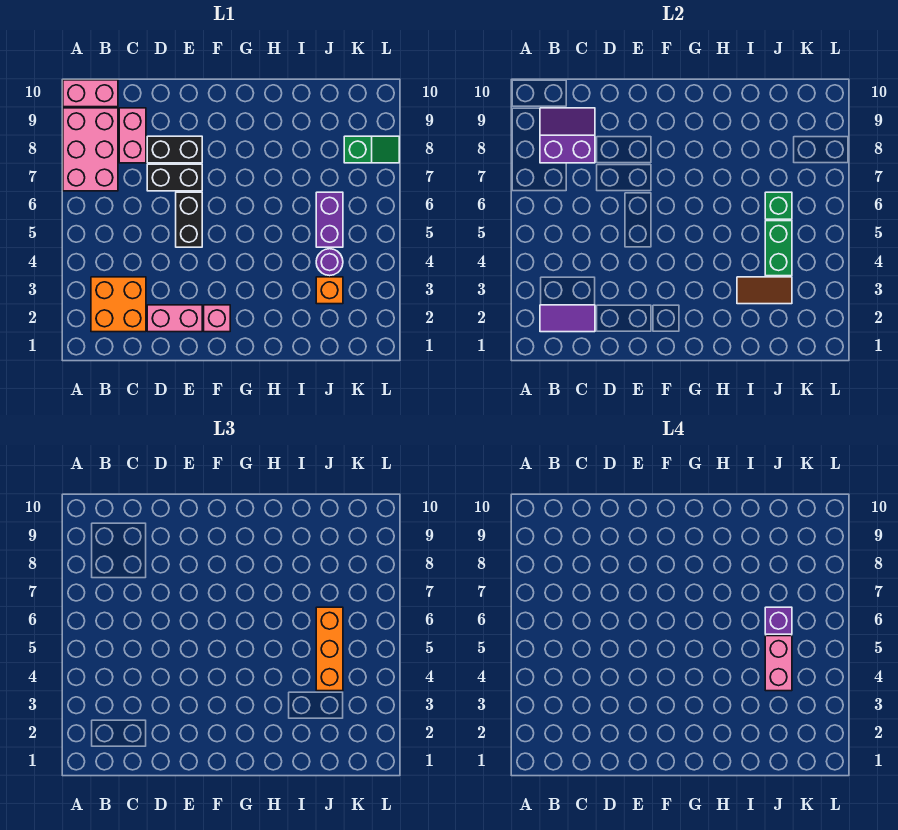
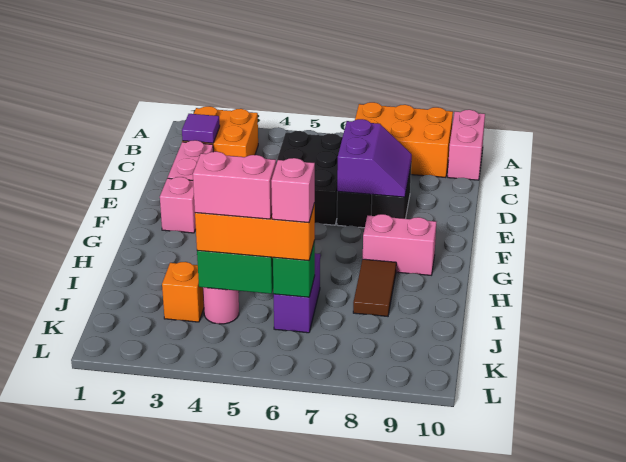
pink 2x3 brick [63,108,118,191] -> orange 2x3 brick [355,102,453,177]
purple 1x2 tile [540,305,595,332] -> purple 1x1 tile [182,114,220,143]
purple 2x2 slope [540,108,595,163] -> purple 2x2 slope moved to [337,119,412,197]
pink 1x2 brick [119,108,146,163] -> pink 1x2 brick moved to [363,214,436,275]
black 1x2 brick [176,192,202,247] -> black 2x3 brick [276,131,343,225]
brown 1x2 tile [737,277,792,304] -> brown 1x2 tile moved to [353,259,396,316]
purple 1x1 round brick [316,249,343,276] -> pink 1x1 round brick [203,287,239,324]
purple 1x2 brick [316,192,343,247] -> purple 1x2 brick turned to [274,253,320,333]
purple 1x1 brick [765,607,792,634] -> pink 1x1 brick [271,158,315,223]
green 1x2 slope [344,136,399,163] -> none

